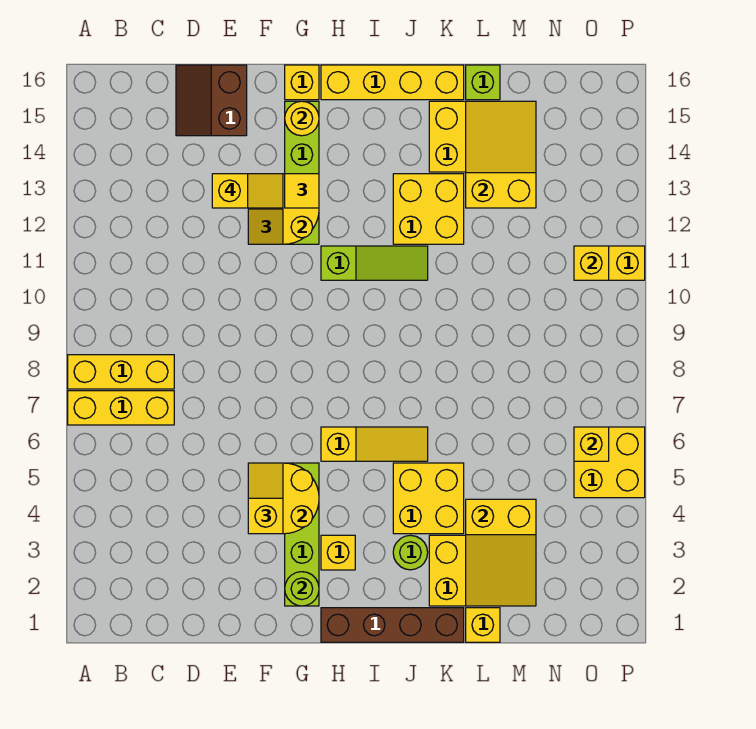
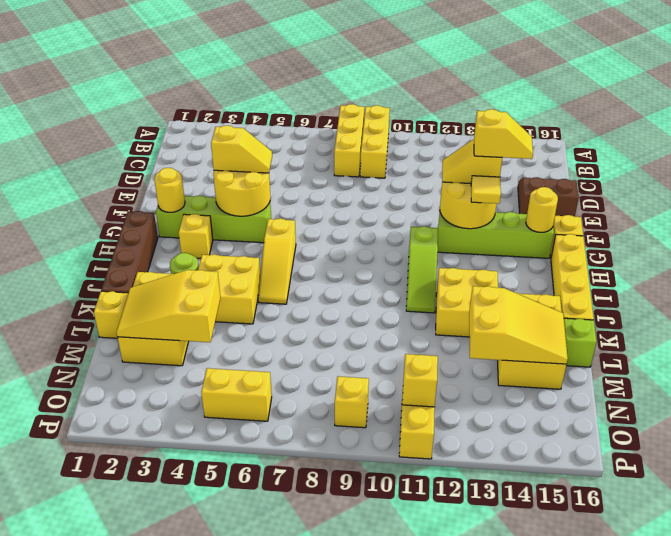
yellow 1x3 brick [68,391,174,425] -> yellow 1x3 brick moved to [360,105,390,178]
yellow 1x2 slope [212,174,283,208] -> yellow 1x2 slope turned to [474,109,533,159]
lime 1x1 round brick [285,572,319,606] -> yellow 1x1 round brick [154,168,185,212]
yellow 2x2 brick [574,427,645,498] -> yellow 1x2 brick [201,368,272,421]
yellow 1x1 brick [574,427,609,461] -> yellow 1x1 brick moved to [335,376,369,428]

